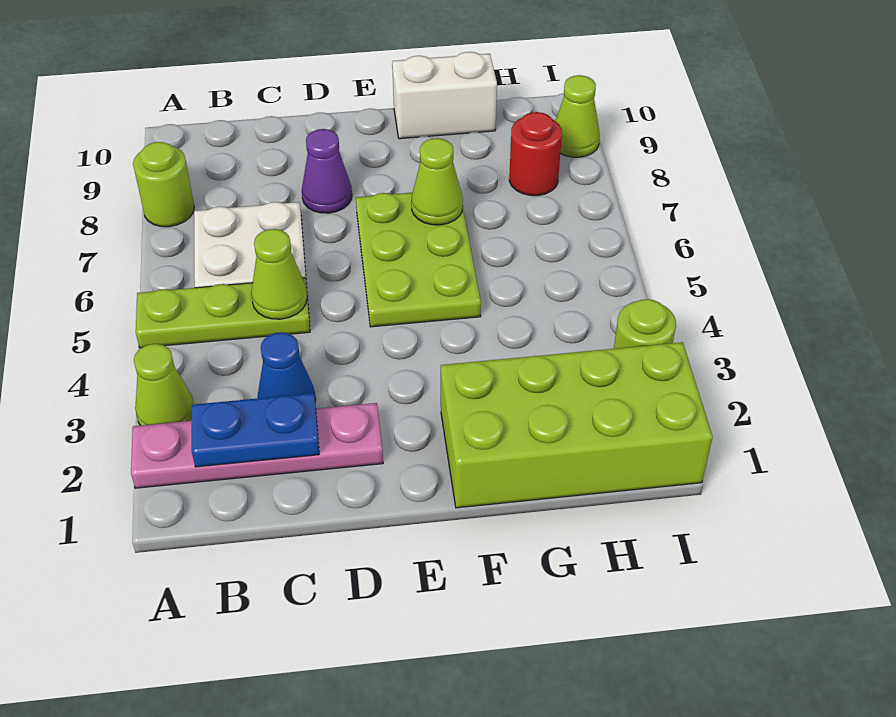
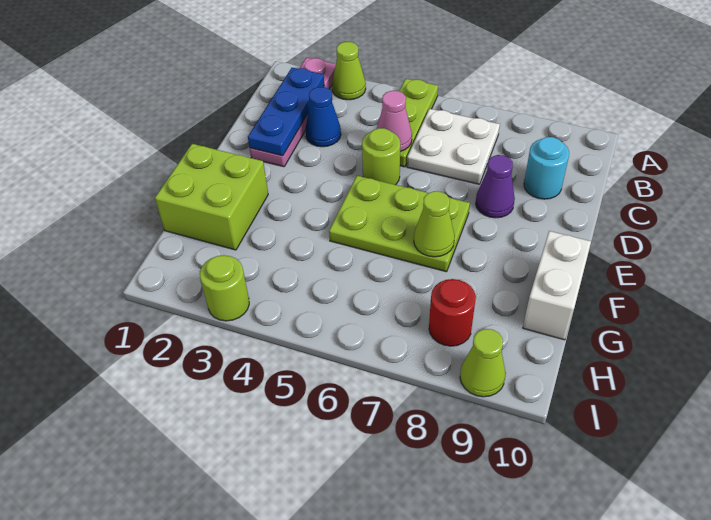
lime 1x1 round brick [133,142,194,227] -> lime 1x1 round brick moved to [362,128,400,185]
blue 1x2 plate [192,393,319,467] -> blue 1x3 plate [248,68,324,156]
lime 1x1 cone [251,229,307,319] -> pink 1x1 cone [377,91,412,151]
none -> cyan 1x1 round brick [524,137,569,199]
lime 2x4 brick [441,342,713,508] -> lime 2x2 brick [155,144,268,250]

